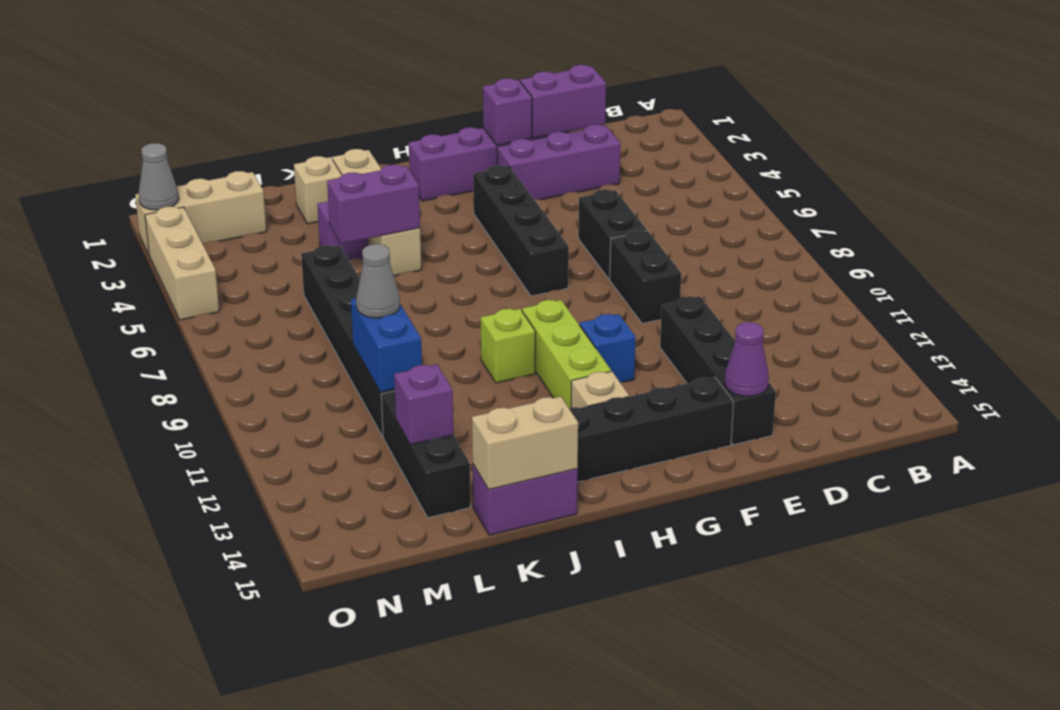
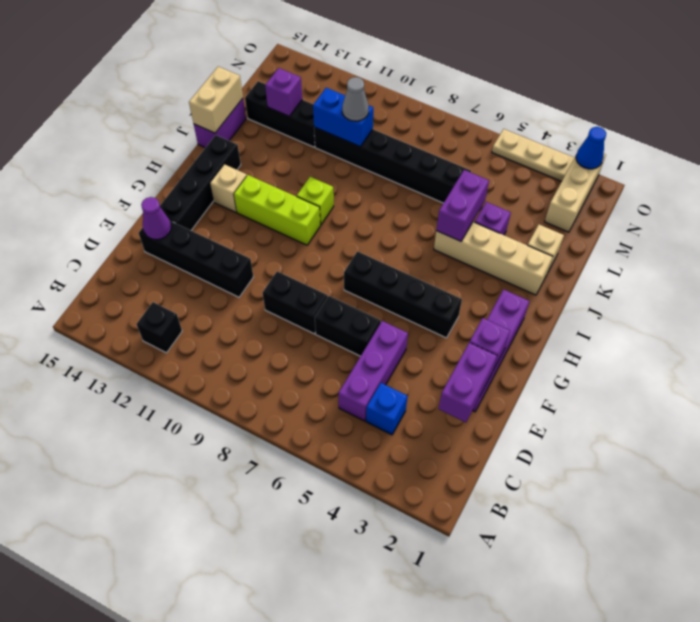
none -> black 1x1 brick [137,302,182,353]
purple 1x3 brick [497,125,621,200] -> purple 1x3 brick moved to [338,321,408,421]
blue 1x1 brick [580,314,636,382] -> blue 1x1 brick moved to [366,383,407,435]
grey 1x1 cone [139,143,179,210] -> blue 1x1 cone [576,127,606,169]
tan 1x3 brick [145,206,219,320] -> tan 1x3 plate [492,129,574,181]

